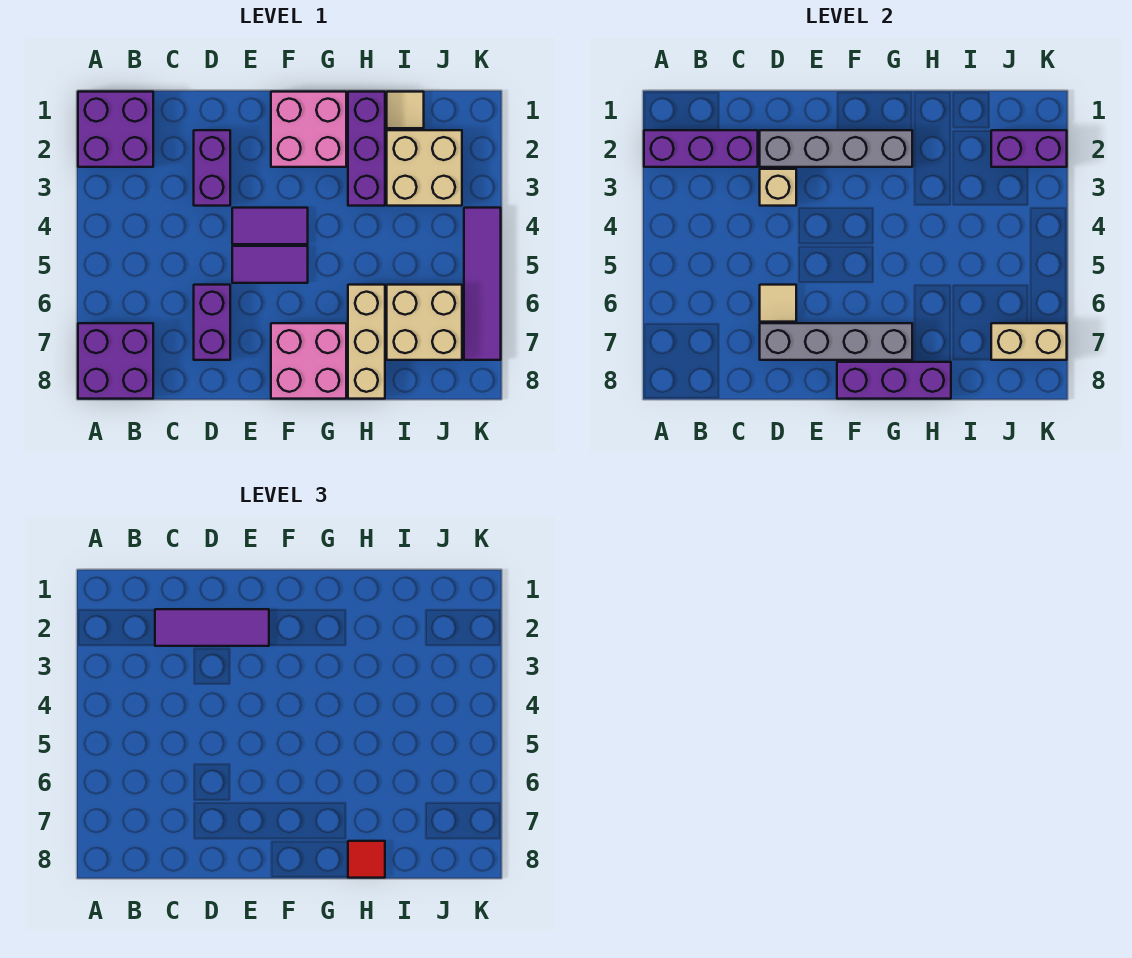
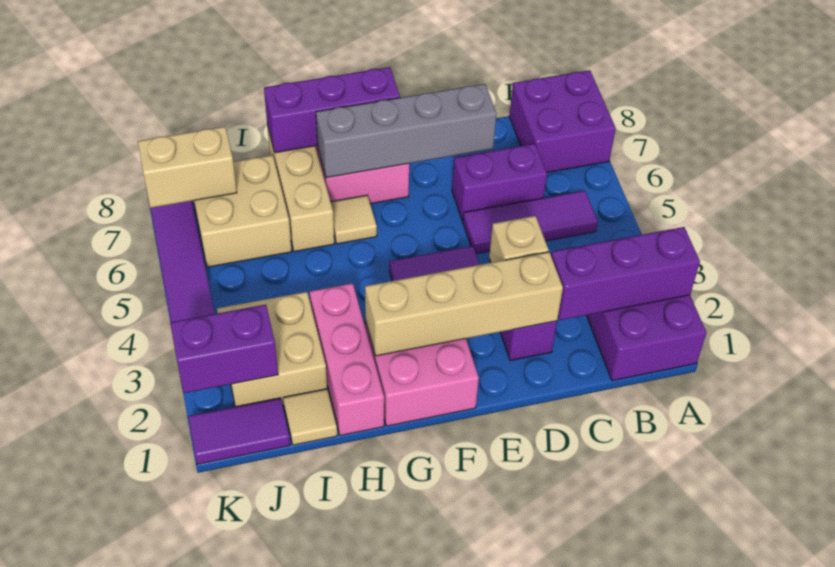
purple 1x3 tile [155,609,269,646] -> purple 1x3 tile moved to [463,191,598,254]
grey 1x4 brick [760,130,912,167] -> tan 1x4 brick [365,252,563,356]
purple 1x2 brick [194,285,230,360] -> purple 1x2 brick turned to [452,144,547,221]
tan 1x1 tile [760,285,796,322] -> tan 1x1 tile moved to [331,195,377,244]
purple 1x2 tile [232,246,308,283] -> purple 1x2 tile moved to [188,398,290,464]
purple 1x3 brick [348,92,385,206] -> pink 1x3 brick [310,283,384,436]
red 1x1 tile [348,841,385,878] -> none

